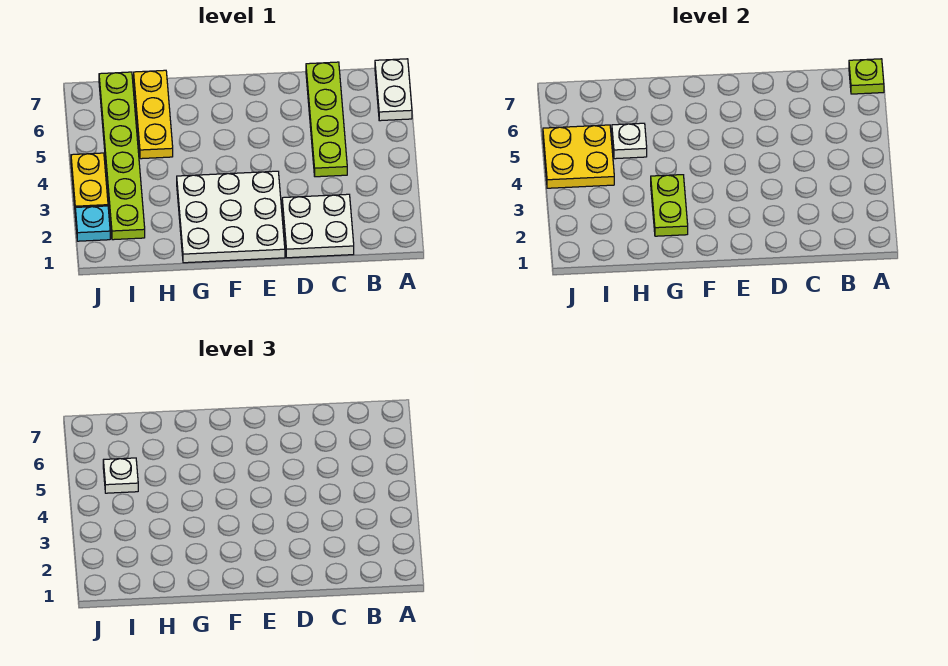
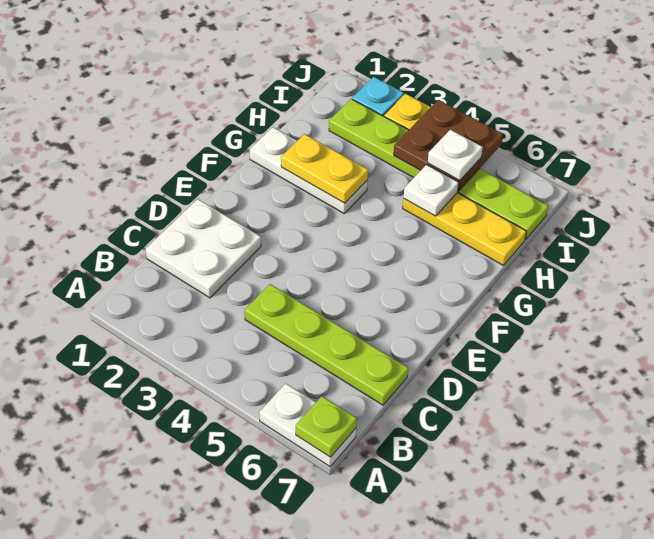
white 3x3 plate [177,171,285,263] -> white 1x3 plate [250,127,367,213]
lime 1x2 plate [651,175,688,236] -> yellow 1x2 plate [281,134,368,203]
yellow 2x2 plate [543,125,614,188] -> brown 2x2 plate [394,100,503,191]

